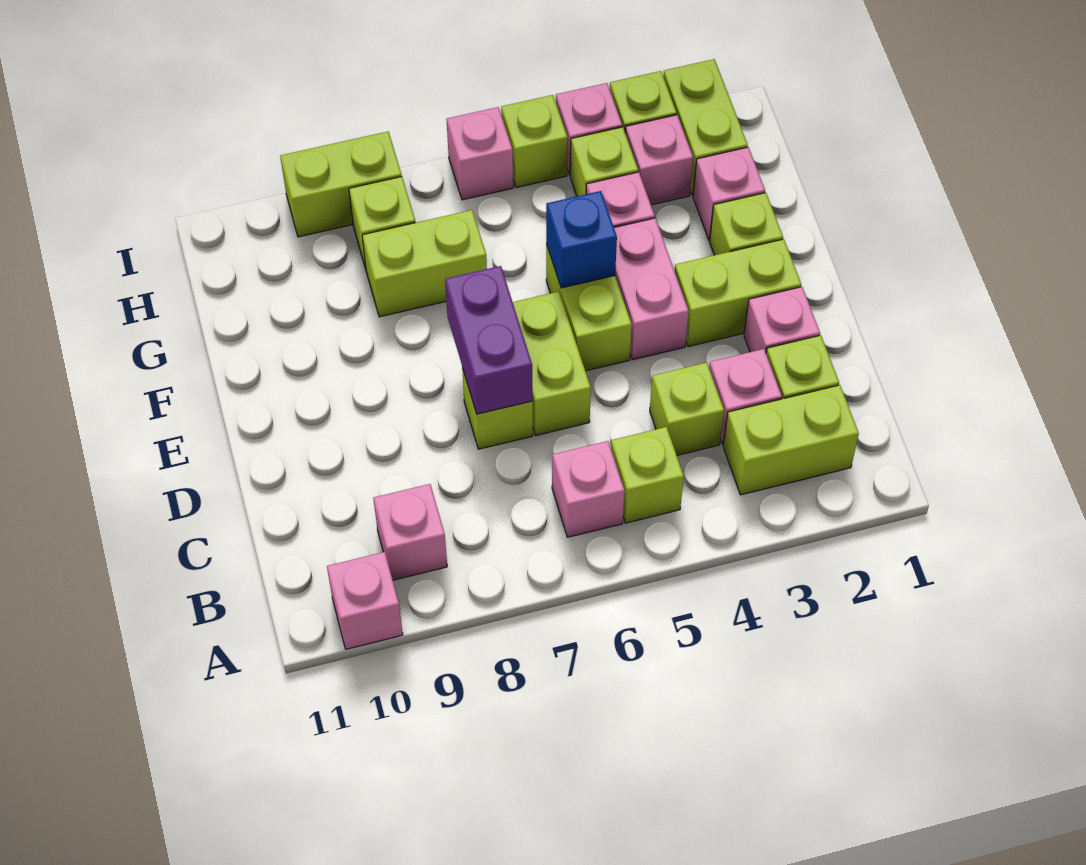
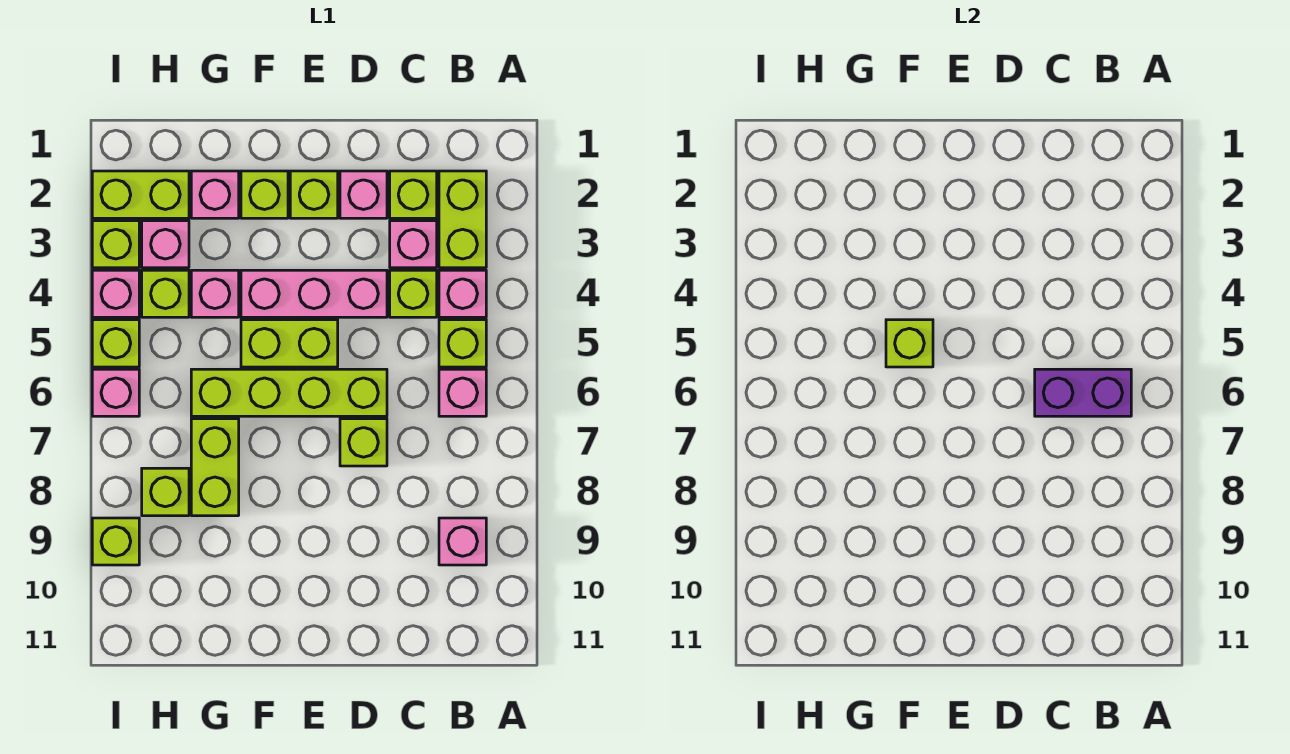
pink 1x1 brick [327,552,403,649] -> pink 1x1 brick moved to [439,270,486,317]
lime 1x2 brick [513,292,591,435] -> lime 1x4 brick [191,369,387,416]
purple 1x2 brick [445,266,533,414] -> purple 1x2 brick moved to [1035,369,1131,416]
lime 1x2 brick [674,239,801,347] -> lime 1x1 brick [290,171,338,218]
pink 1x2 brick [614,218,689,360] -> pink 1x3 brick [241,270,387,317]
blue 1x1 brick [546,191,617,288] -> lime 1x1 brick [886,320,933,367]
lime 1x2 brick [280,132,402,237] -> lime 1x1 brick [92,518,139,565]

